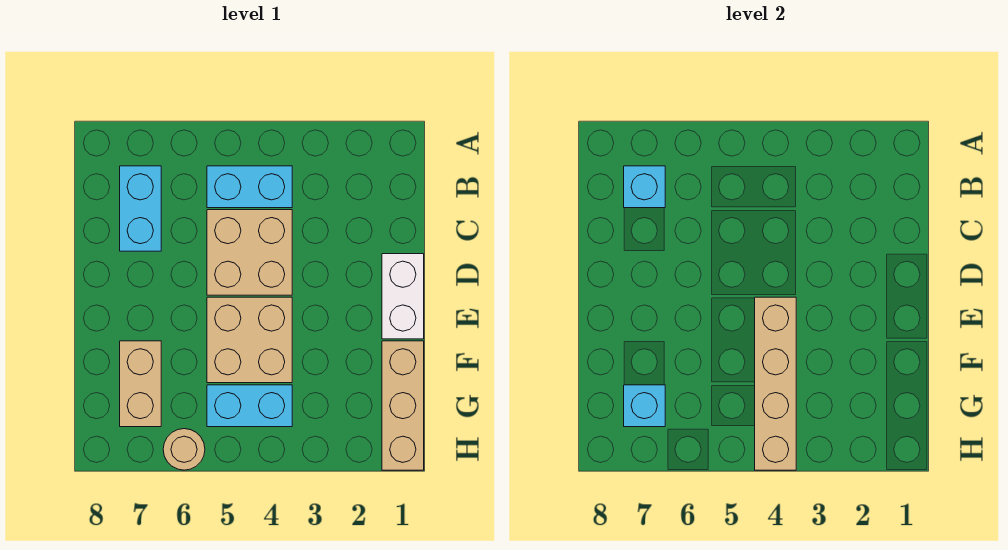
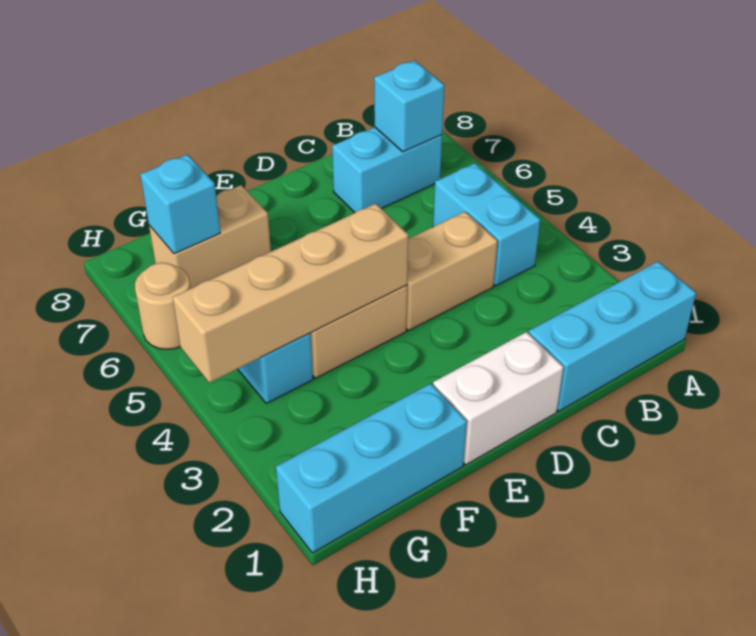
none -> cyan 1x3 brick [529,261,696,411]
tan 2x2 brick [207,210,292,295] -> tan 1x2 brick [406,212,497,331]
tan 1x3 brick [382,341,424,470] -> cyan 1x3 brick [276,383,467,553]

